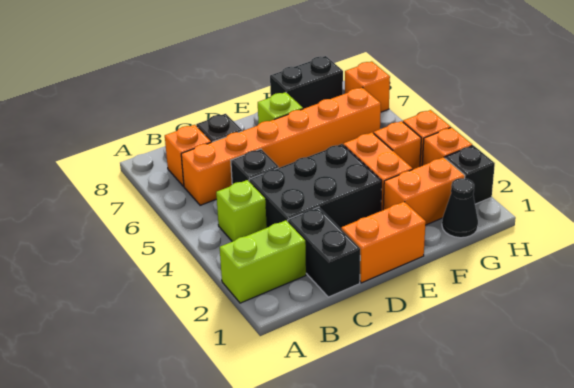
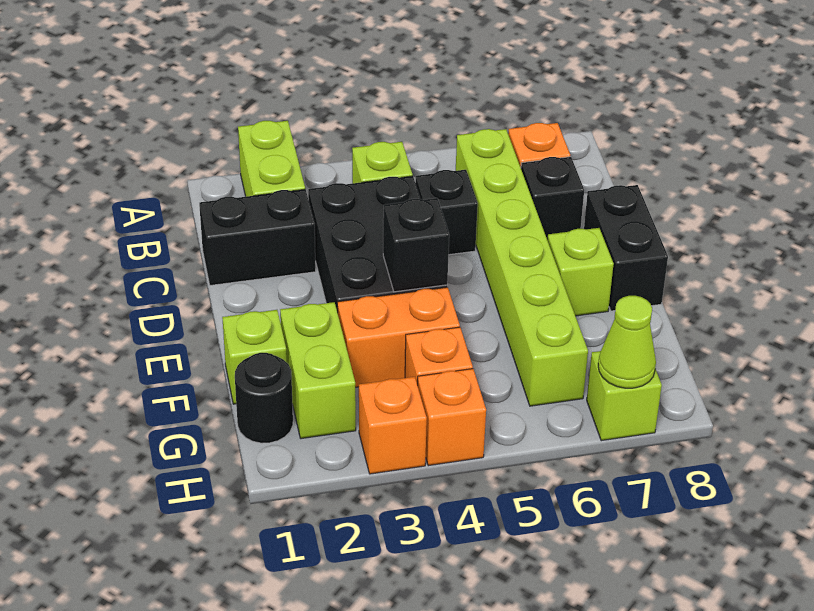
orange 1x6 brick [181,87,381,205] -> lime 1x6 brick [456,129,588,406]
orange 1x2 brick [341,202,426,283] -> none
none -> lime 1x1 brick [222,310,287,404]
orange 1x2 brick [383,157,465,225] -> lime 1x2 brick [280,302,356,439]
black 1x2 brick [270,56,343,109] -> black 1x2 brick moved to [584,185,668,311]
black 1x1 cone [442,178,478,238] -> black 1x1 round brick [235,353,293,443]
black 1x1 brick [445,145,495,204] -> black 1x1 brick moved to [383,198,449,292]
orange 1x1 brick [345,61,390,112] -> lime 1x1 brick [587,351,662,441]
none -> lime 1x1 cone [598,296,656,388]

